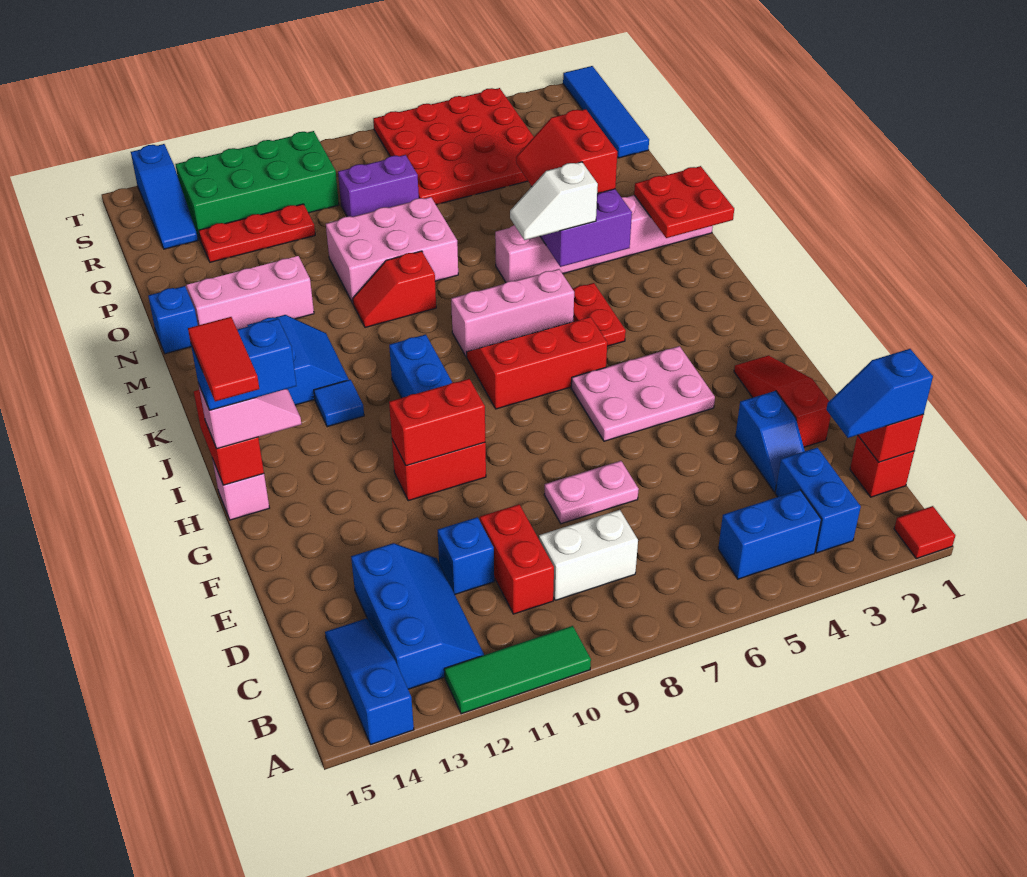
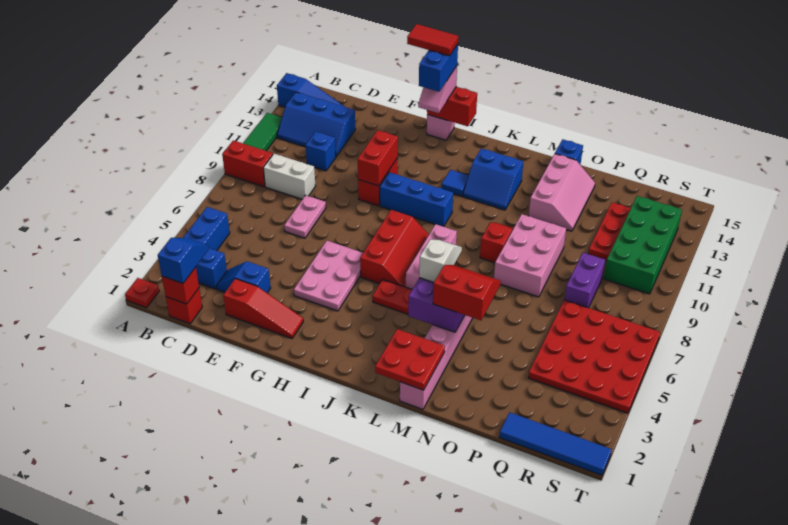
red 1x1 tile [894,506,955,559] -> red 1x1 plate [125,278,159,308]
white 1x2 brick [539,510,638,600] -> white 1x2 brick turned to [263,154,315,199]
red 1x2 brick [480,504,554,614] -> red 1x2 brick moved to [222,141,273,187]
blue 1x3 slope [131,144,198,249] -> none

